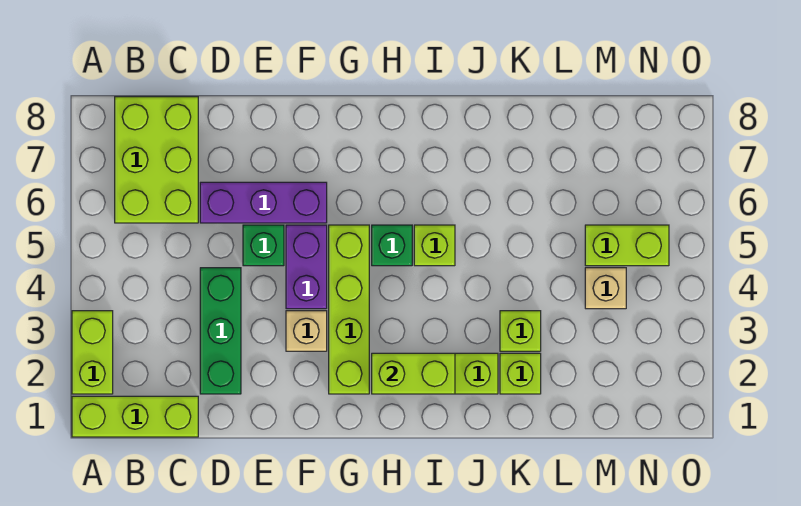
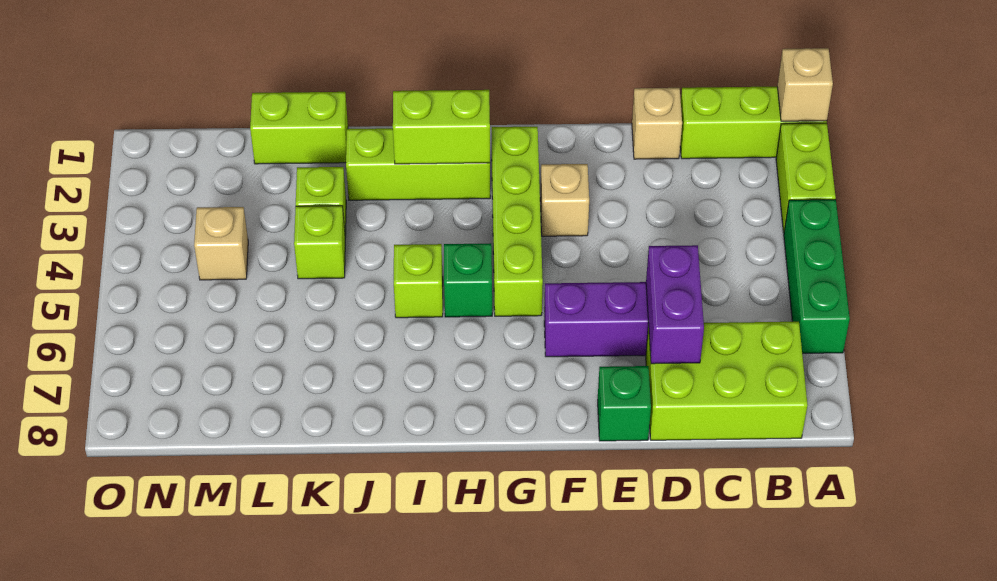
none -> tan 1x1 brick [777,48,833,121]
lime 2x3 brick [115,97,198,223] -> lime 2x3 brick turned to [646,322,807,440]
none -> tan 1x1 brick [632,88,682,159]
green 1x3 brick [200,268,241,394] -> green 1x3 brick moved to [784,200,850,353]
green 1x1 brick [243,225,284,266] -> green 1x1 brick moved to [598,366,651,441]
purple 1x2 brick [286,225,327,309] -> purple 1x2 brick moved to [646,245,704,364]
lime 1x1 brick [500,353,541,394] -> lime 1x1 brick moved to [294,206,345,279]
lime 1x2 brick [585,225,669,266] -> lime 1x2 brick moved to [250,92,348,164]

